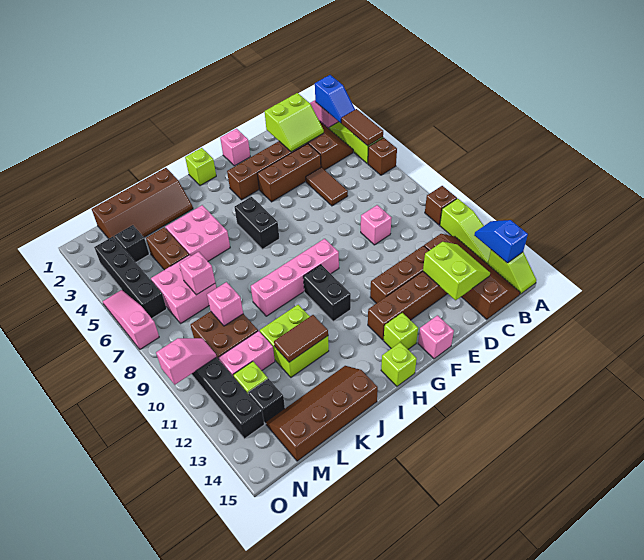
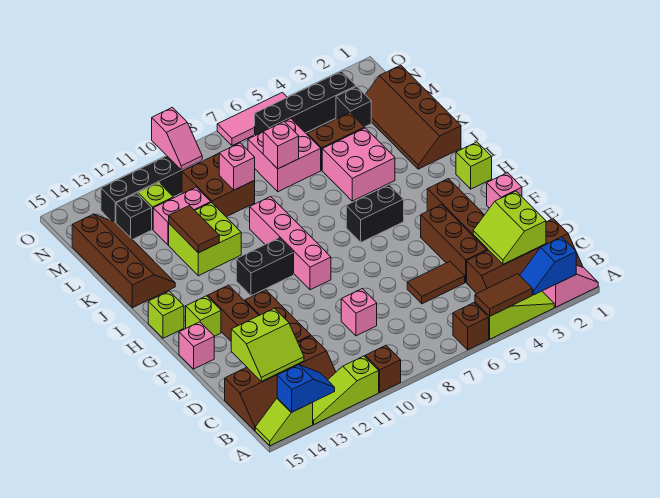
pink 1x2 brick [218,331,275,377] -> pink 1x2 brick turned to [153,187,211,245]
pink 1x3 slope [103,290,159,349] -> pink 1x3 tile [217,92,287,146]

